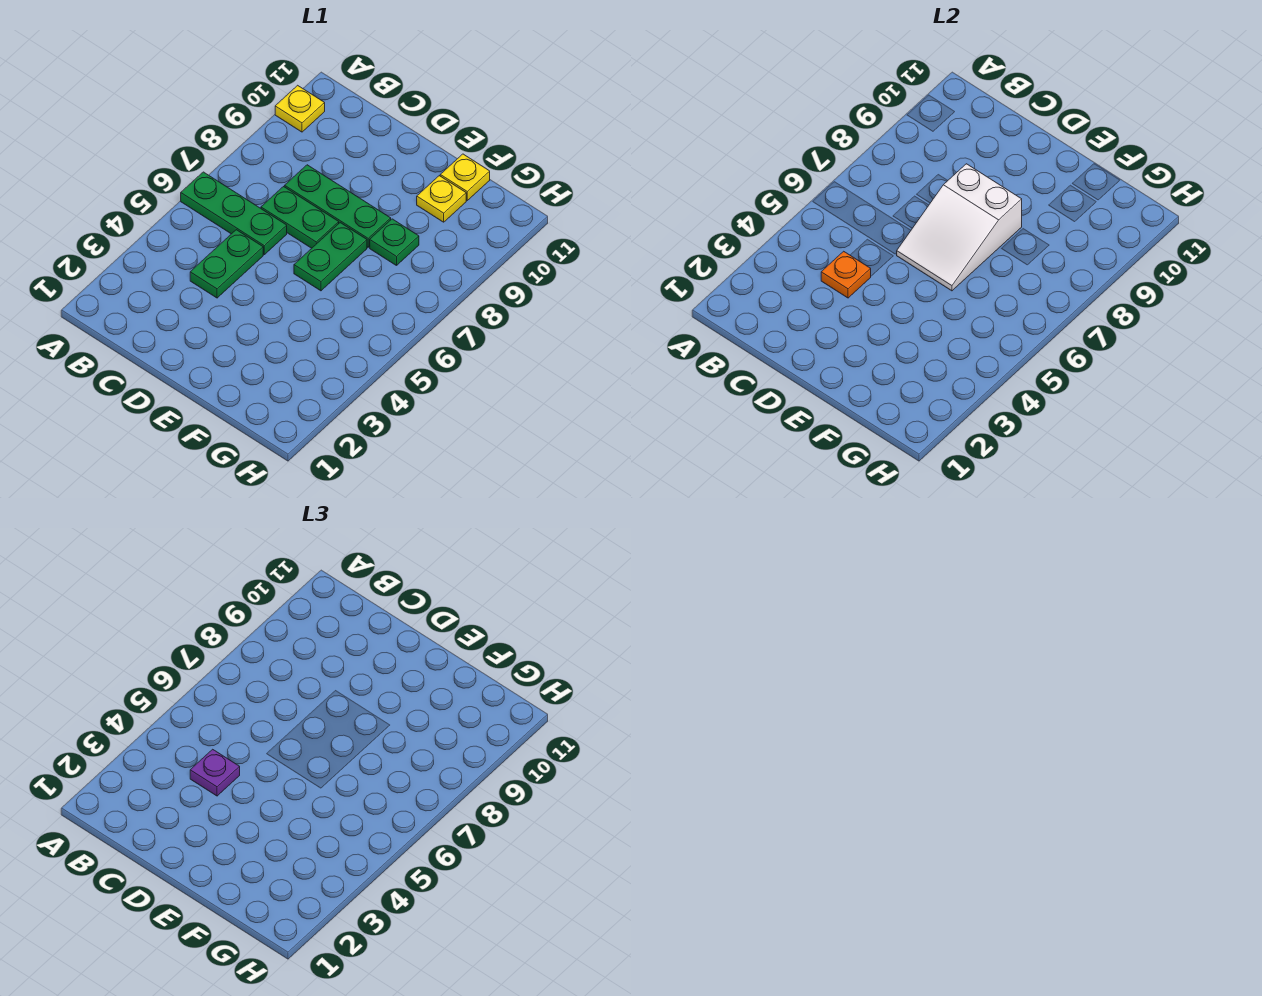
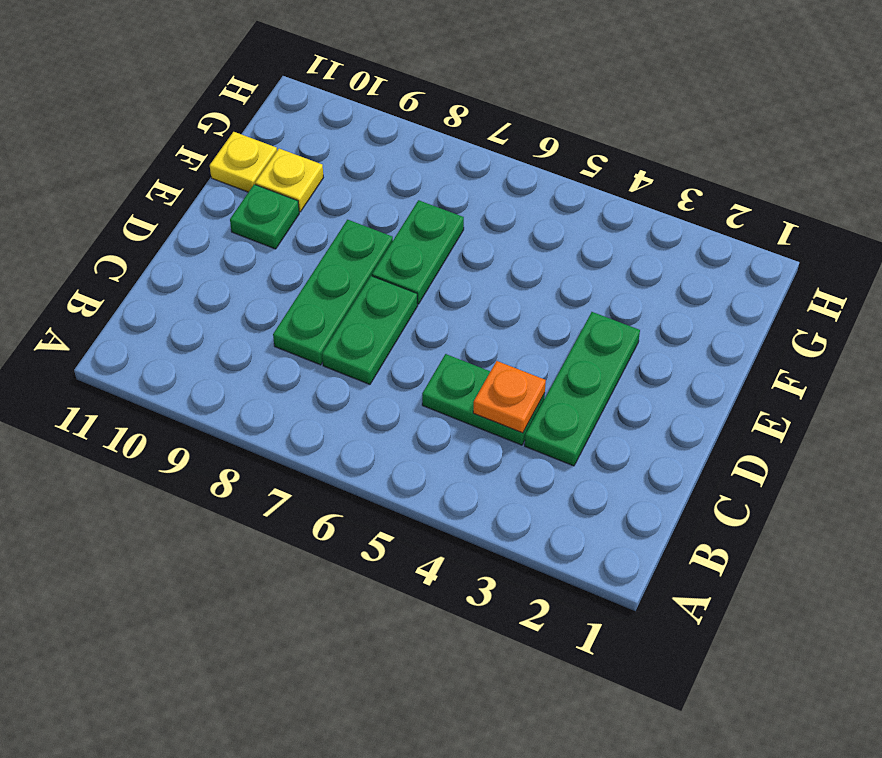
green 1x3 plate [181,172,287,255] -> green 1x3 plate moved to [525,312,640,466]
yellow 1x1 plate [275,85,325,132] -> none
purple 1x1 plate [190,749,240,796] -> none
white 2x3 slope [897,164,1022,291] -> none
green 1x2 plate [294,223,367,291] -> green 1x2 plate turned to [372,200,464,304]
green 1x1 plate [370,219,419,266] -> green 1x1 plate moved to [230,184,299,249]

